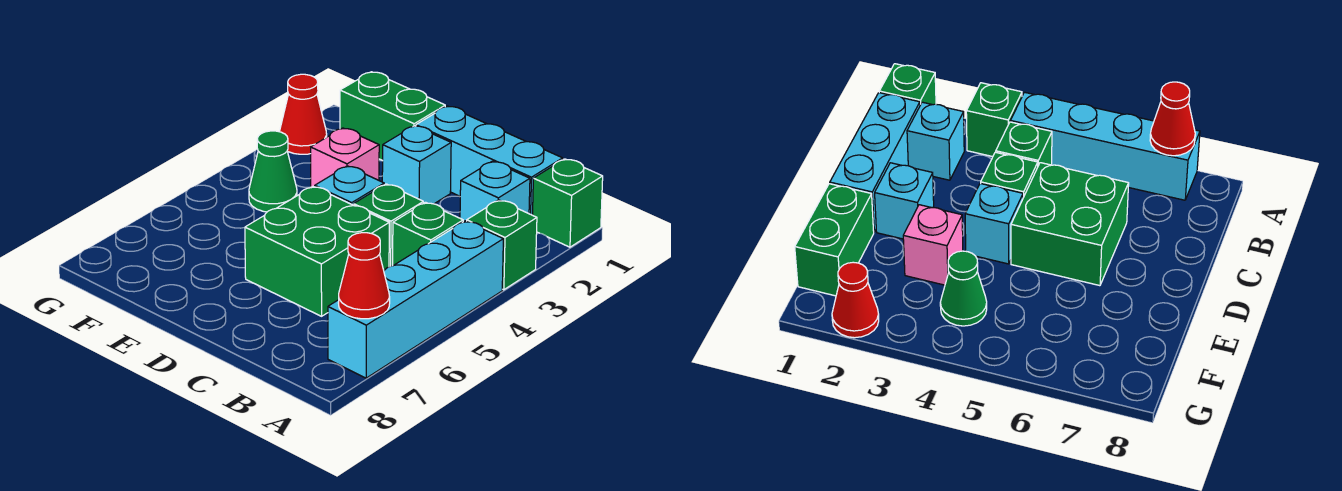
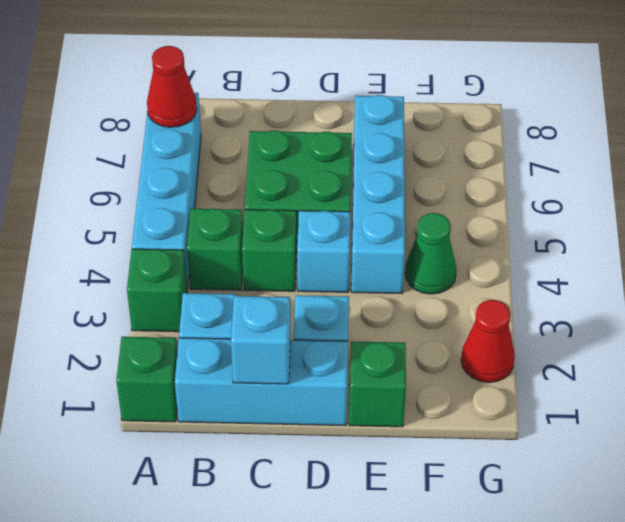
none -> cyan 1x1 brick [231,296,291,384]
green 1x2 brick [340,72,445,161] -> green 1x1 brick [349,341,406,427]
pink 1x1 brick [311,128,379,187] -> none
none -> cyan 1x4 brick [351,95,405,293]

